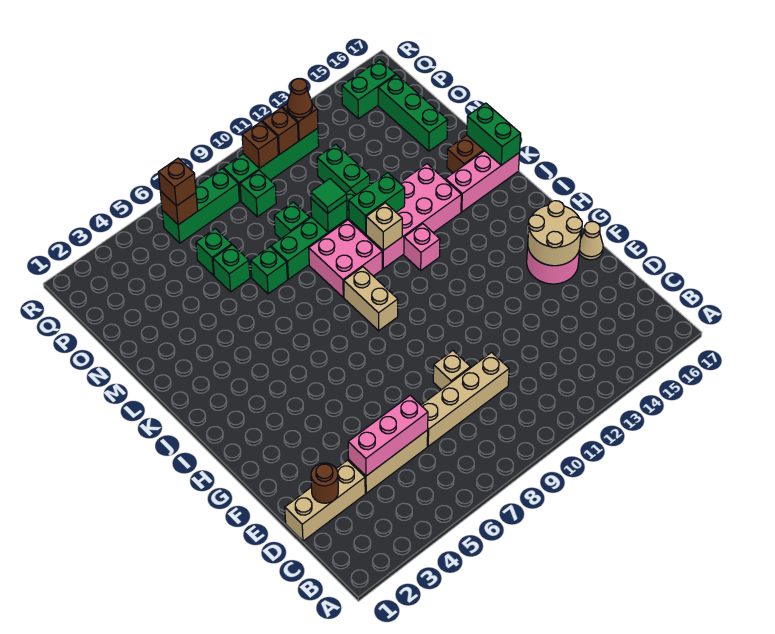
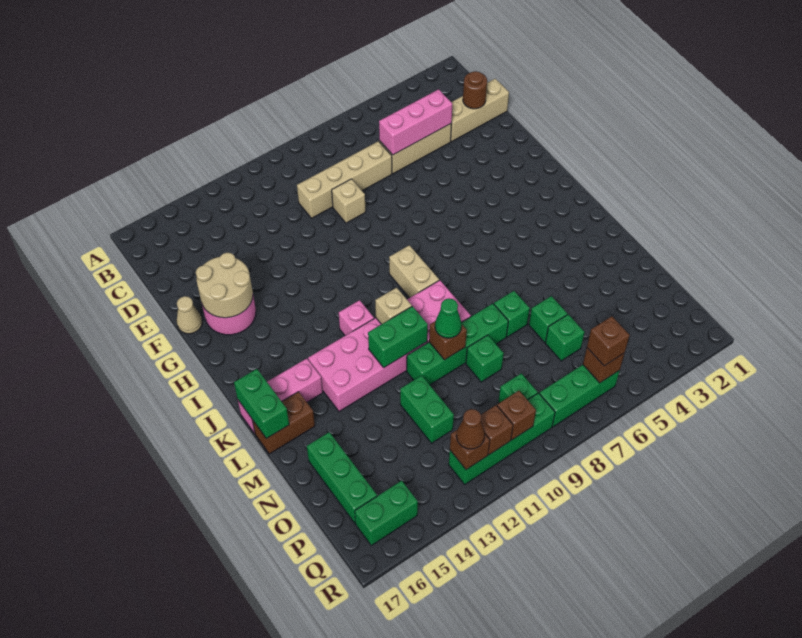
green 1x1 brick [311,199,347,232] -> brown 1x1 brick [429,322,467,360]
green 1x1 tile [311,179,347,213] -> green 1x1 cone [435,298,462,338]

